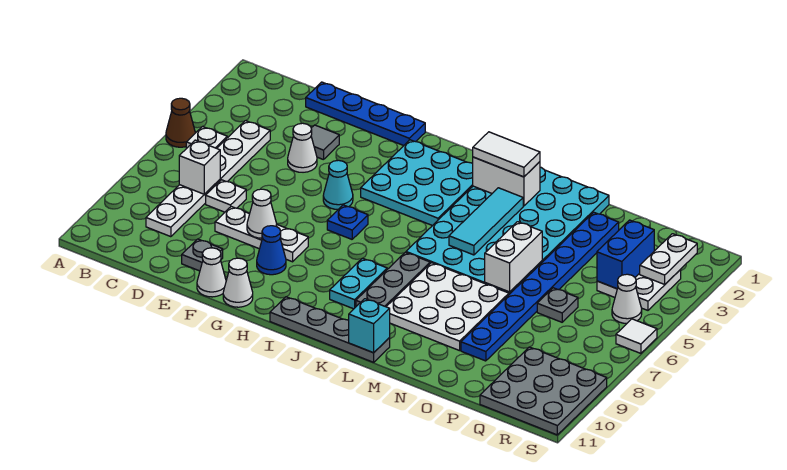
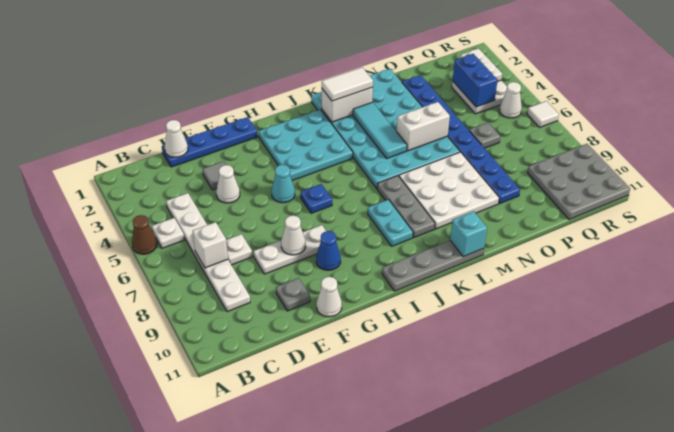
white 1x1 cone [223,258,253,307] -> white 1x1 cone moved to [165,120,188,157]
white 1x2 brick [485,222,542,292] -> white 1x2 brick turned to [397,102,450,151]

